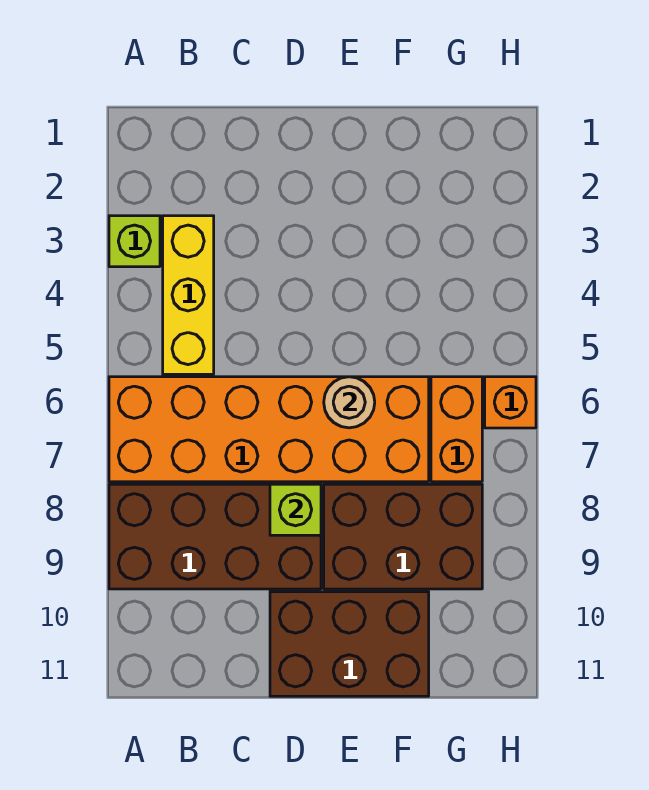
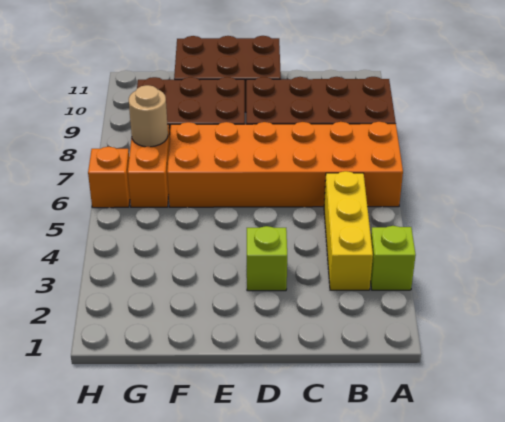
lime 1x1 brick [270,484,321,535] -> lime 1x1 brick moved to [247,226,287,291]
tan 1x1 round brick [324,377,375,428] -> tan 1x1 round brick moved to [129,85,168,147]

